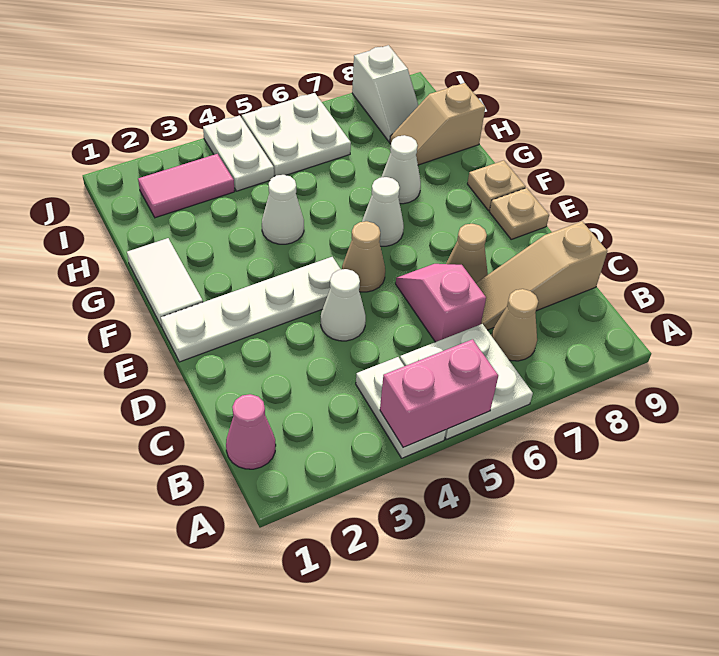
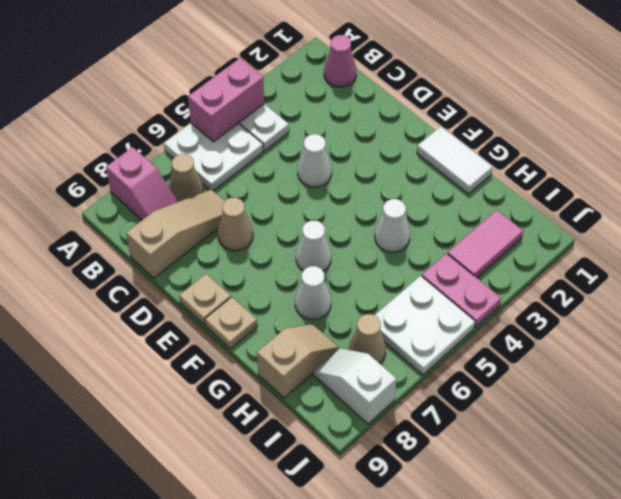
pink 1x2 slope [396,264,486,342] -> pink 1x2 slope moved to [106,147,178,220]
white 1x4 plate [161,257,341,362] -> none
tan 1x1 cone [342,221,385,292] -> tan 1x1 cone moved to [349,314,386,364]
white 1x2 plate [203,116,274,191] -> pink 1x2 plate [422,253,501,327]

